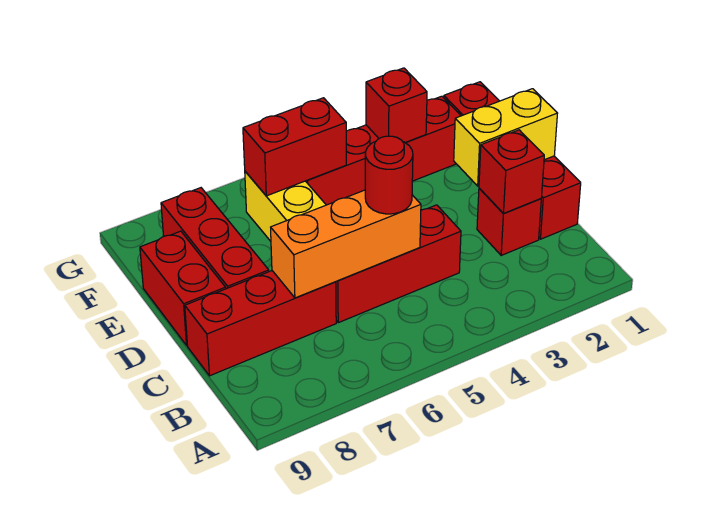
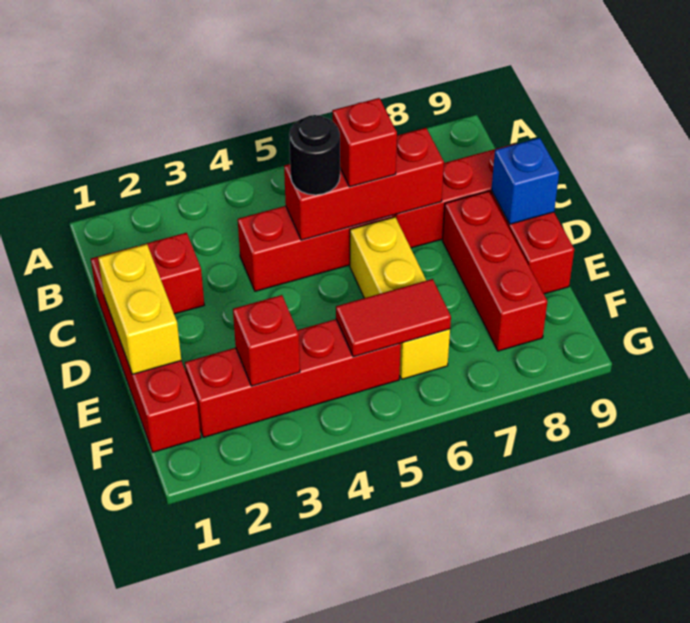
red 1x1 brick [479,130,544,213] -> red 1x1 brick moved to [332,98,397,187]
orange 1x3 brick [271,190,421,298] -> red 1x3 brick [284,128,444,240]
red 1x1 round brick [365,136,413,214] -> black 1x1 round brick [289,115,340,195]
yellow 1x2 brick [454,89,558,186] -> yellow 1x2 brick turned to [98,244,181,374]
none -> blue 1x1 brick [491,138,559,224]
red 1x2 brick [243,98,346,196] -> red 1x2 tile [336,279,451,357]

